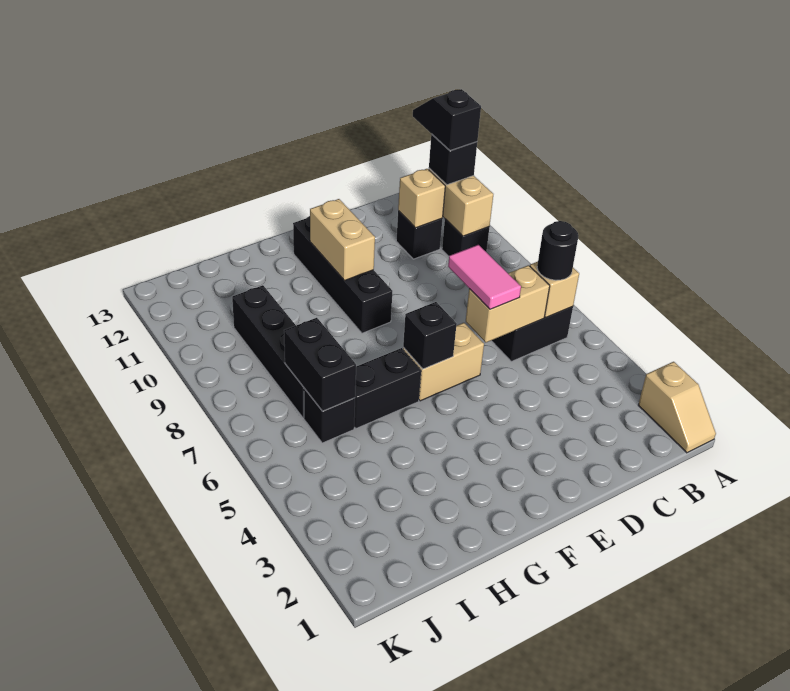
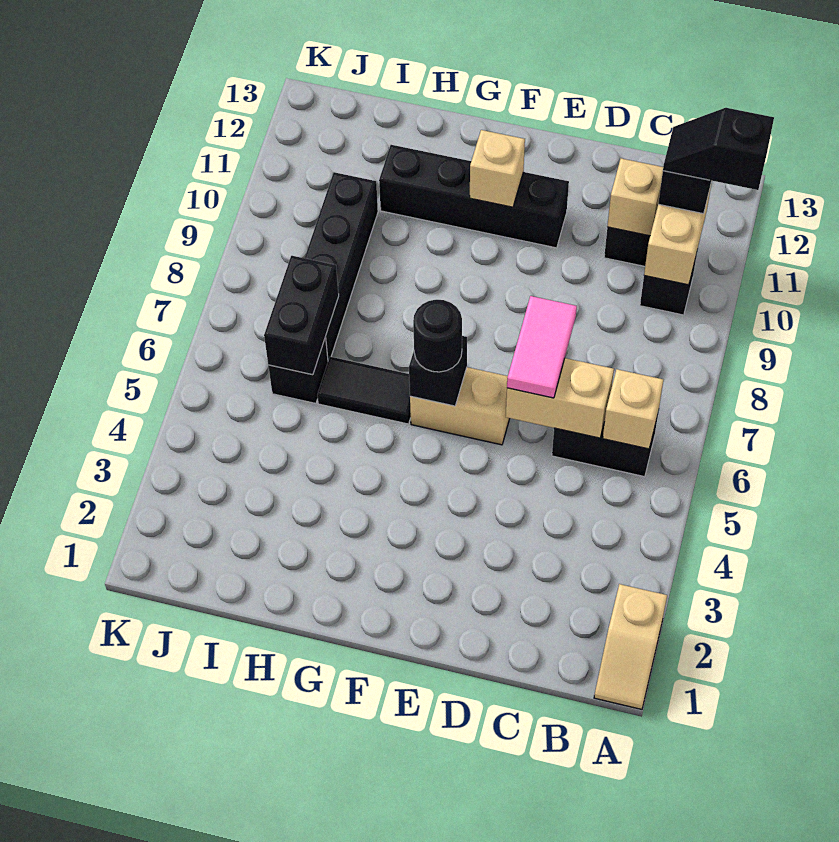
black 1x1 round brick [537,221,579,280] -> black 1x1 round brick moved to [413,300,462,372]
black 1x2 slope [413,89,481,151] -> black 1x2 slope turned to [663,108,774,190]
black 1x4 brick [293,216,392,333] -> black 1x4 brick turned to [379,145,569,248]
tan 1x2 brick [310,199,375,281] -> tan 1x1 brick [470,130,525,207]
black 1x2 brick [354,348,421,428] -> black 1x2 tile [317,357,411,424]

